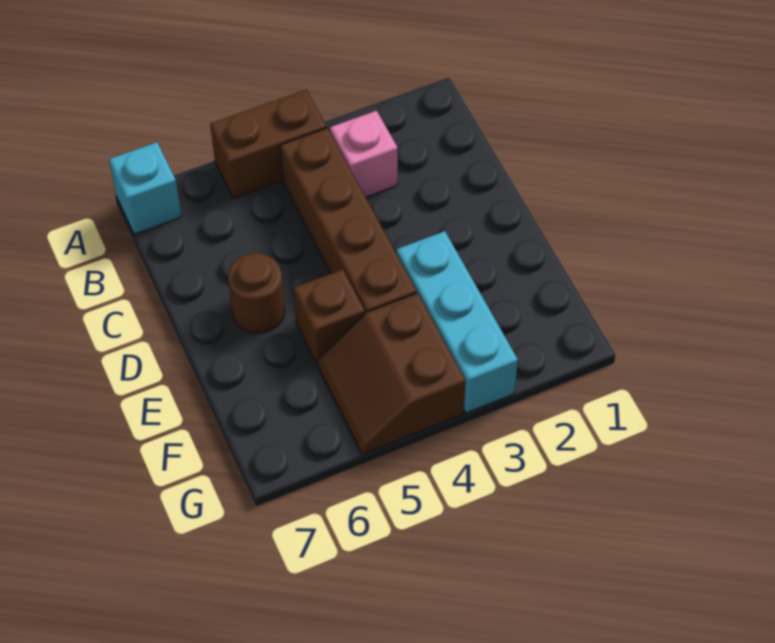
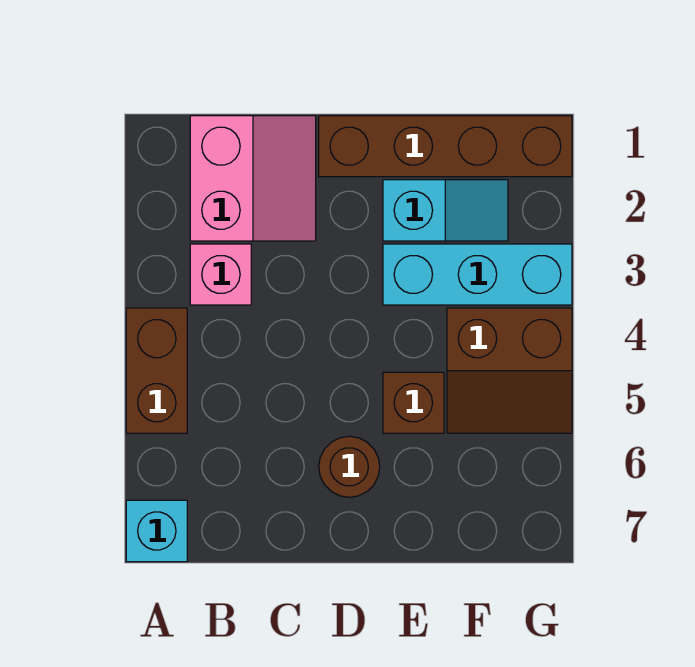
none -> pink 2x2 slope [190,116,316,241]
brown 1x4 brick [280,128,417,314] -> brown 1x4 brick moved to [319,116,572,177]
none -> cyan 1x2 slope [383,180,508,241]

